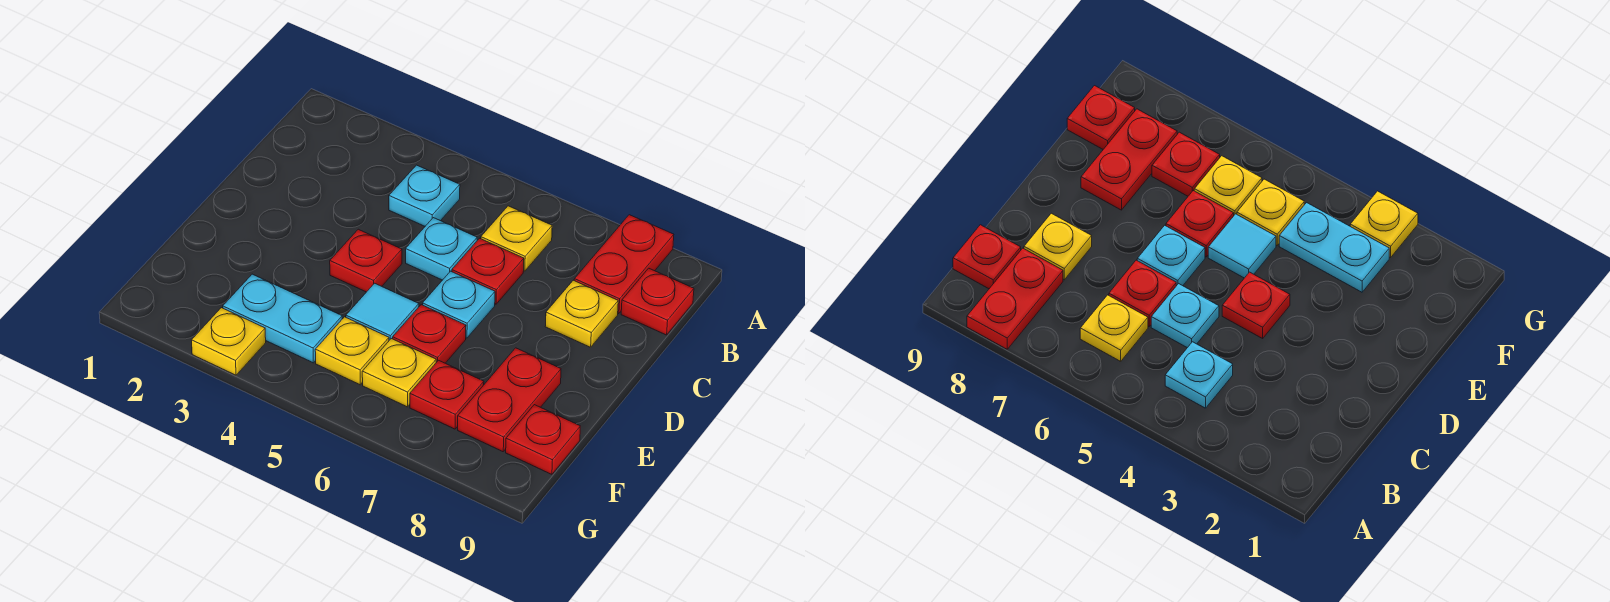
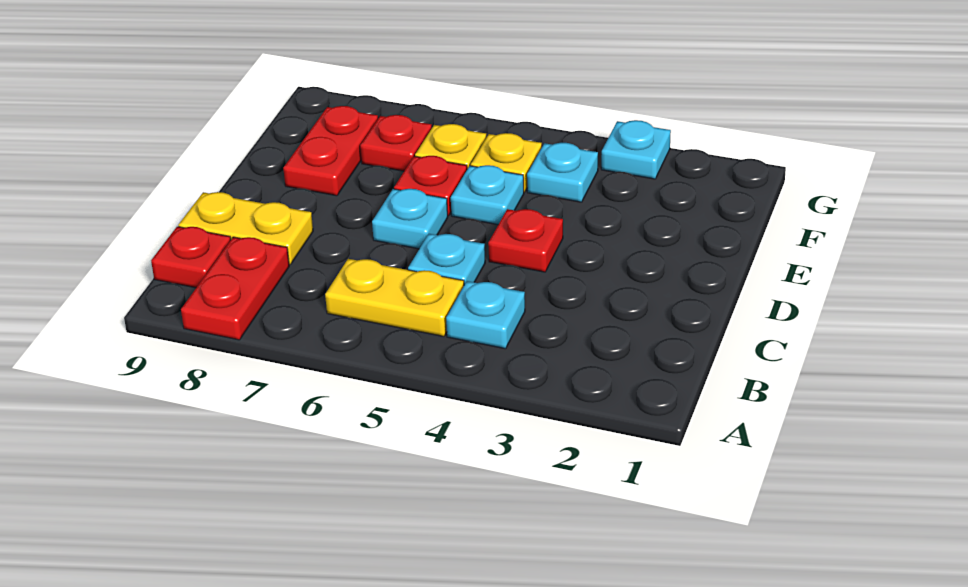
yellow 1x1 plate [481,206,552,271] -> yellow 1x2 plate [325,259,464,336]
red 1x1 plate [452,238,524,304] -> none
yellow 1x1 plate [545,280,618,347] -> yellow 1x2 plate [178,192,313,265]
cyan 1x1 tile [346,283,419,340] -> cyan 1x1 plate [451,165,524,225]
cyan 1x2 plate [223,274,342,363] -> cyan 1x1 plate [527,143,598,202]
red 1x1 plate [506,405,580,474] -> none
yellow 1x1 plate [192,308,266,375] -> cyan 1x1 plate [601,120,671,179]

